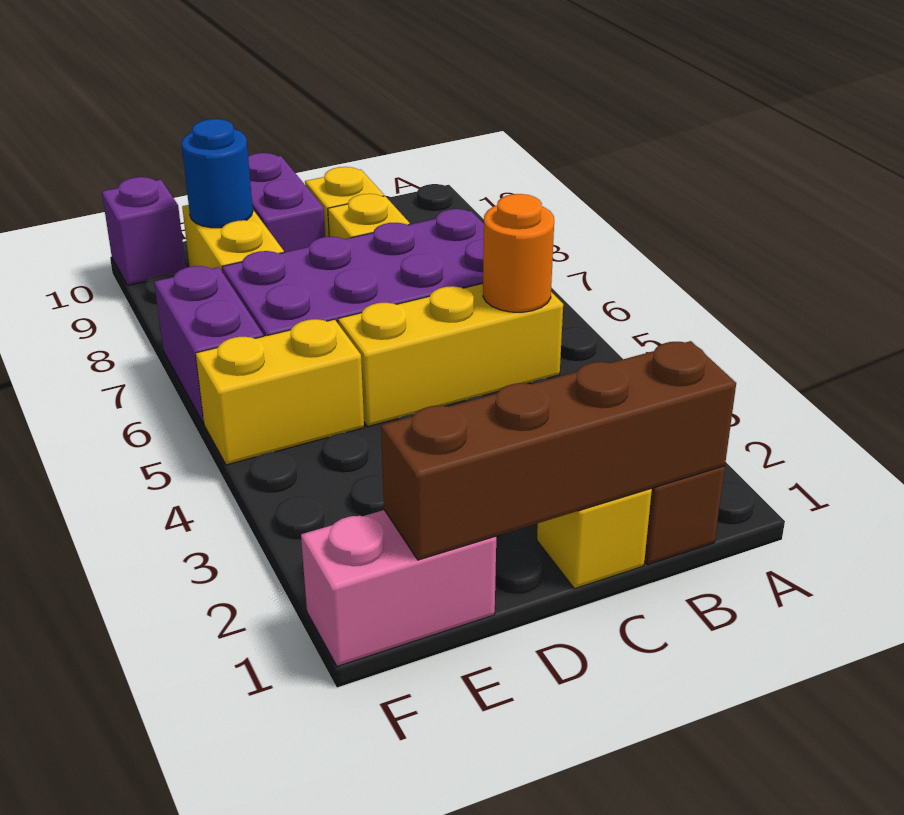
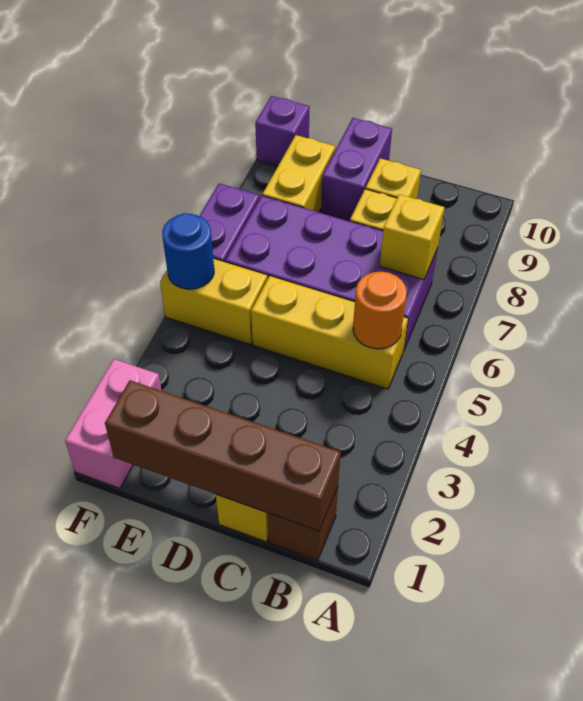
none -> yellow 1x1 brick [380,194,444,280]
pink 1x2 brick [301,510,496,666] -> pink 1x2 brick turned to [65,359,161,488]
blue 1x1 round brick [181,119,253,228] -> blue 1x1 round brick moved to [162,213,214,289]

